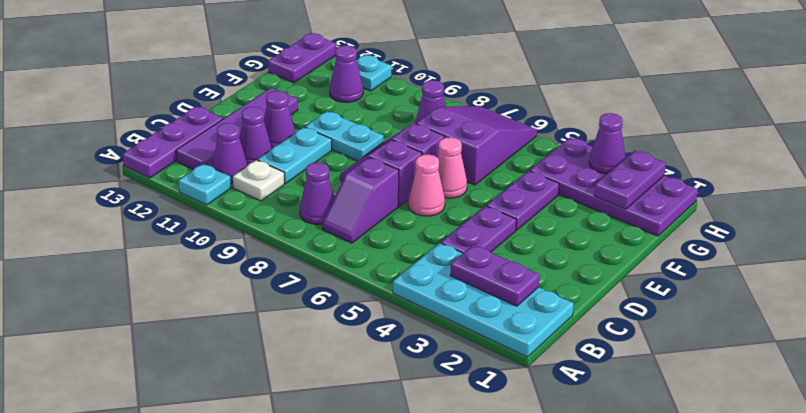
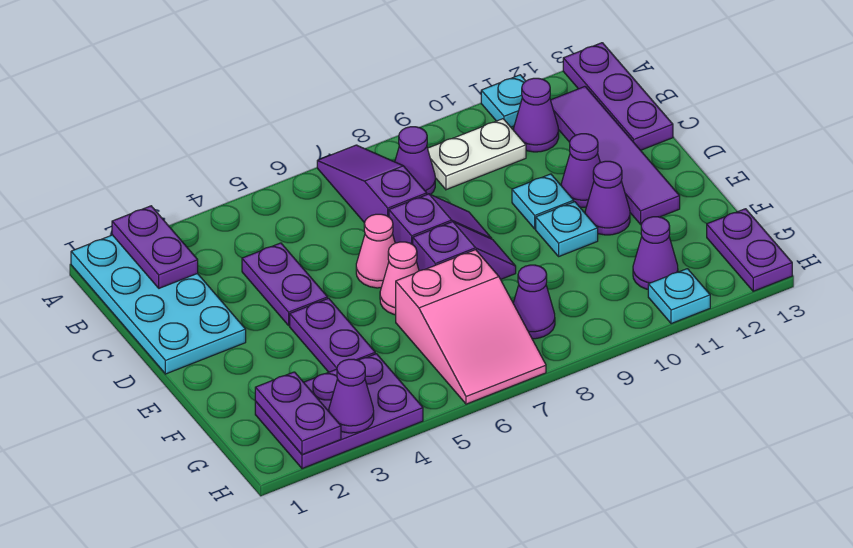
cyan 2x4 plate [393,243,574,357] -> cyan 2x4 plate turned to [71,235,246,374]
purple 1x2 plate [450,245,540,306] -> purple 1x2 plate turned to [112,206,198,288]
purple 1x2 slope [323,157,399,243] -> purple 1x3 slope [317,145,427,223]
white 1x1 plate [233,160,284,201] -> white 1x2 plate [427,119,526,190]
cyan 1x2 plate [258,127,332,183] -> cyan 1x1 plate [512,174,574,229]
purple 1x1 cone [239,107,272,165] -> purple 1x1 cone moved to [585,161,630,235]
cyan 1x2 plate [305,111,384,161] -> cyan 1x1 plate [536,202,598,256]
purple 2x3 slope [416,106,537,185] -> pink 2x3 slope [396,250,546,404]
purple 2x4 plate [530,138,698,236] -> purple 2x3 plate [255,354,423,469]

